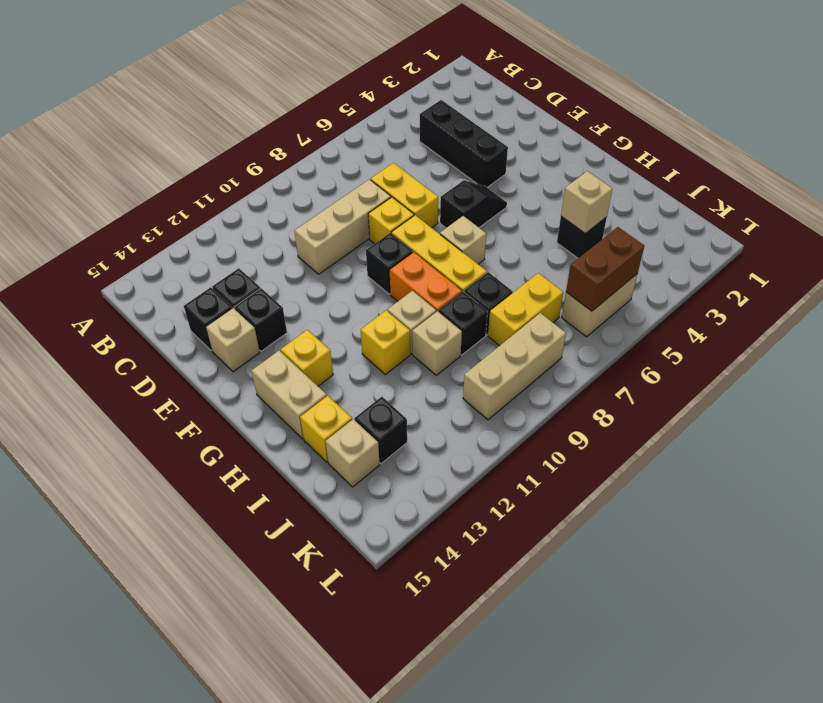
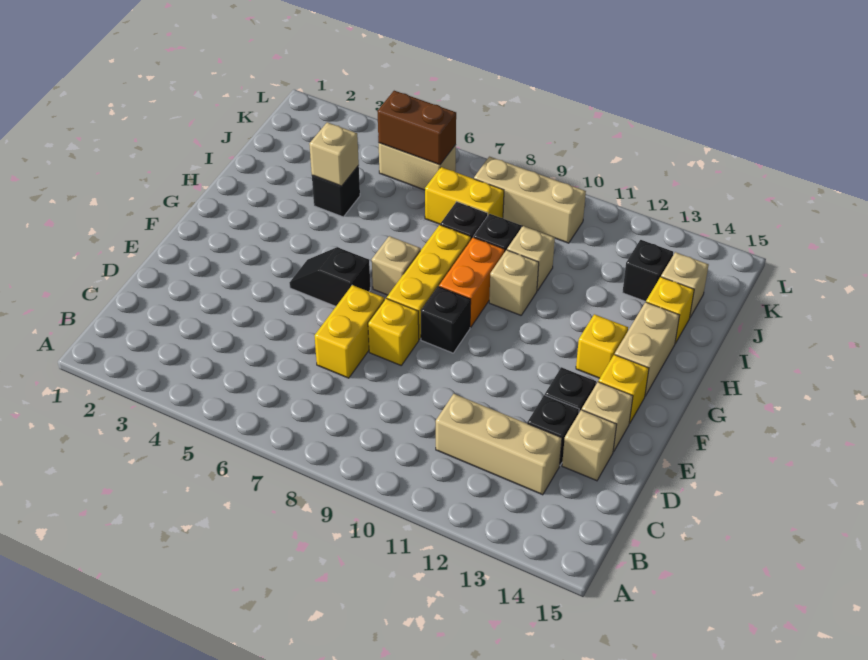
black 1x3 brick [420,100,508,187] -> none
tan 1x3 brick [294,179,391,274] -> tan 1x3 brick moved to [436,394,562,495]
black 1x1 brick [184,287,232,351] -> tan 1x1 brick [562,410,617,481]
yellow 1x1 brick [361,310,410,374] -> yellow 1x1 brick moved to [598,354,649,424]

